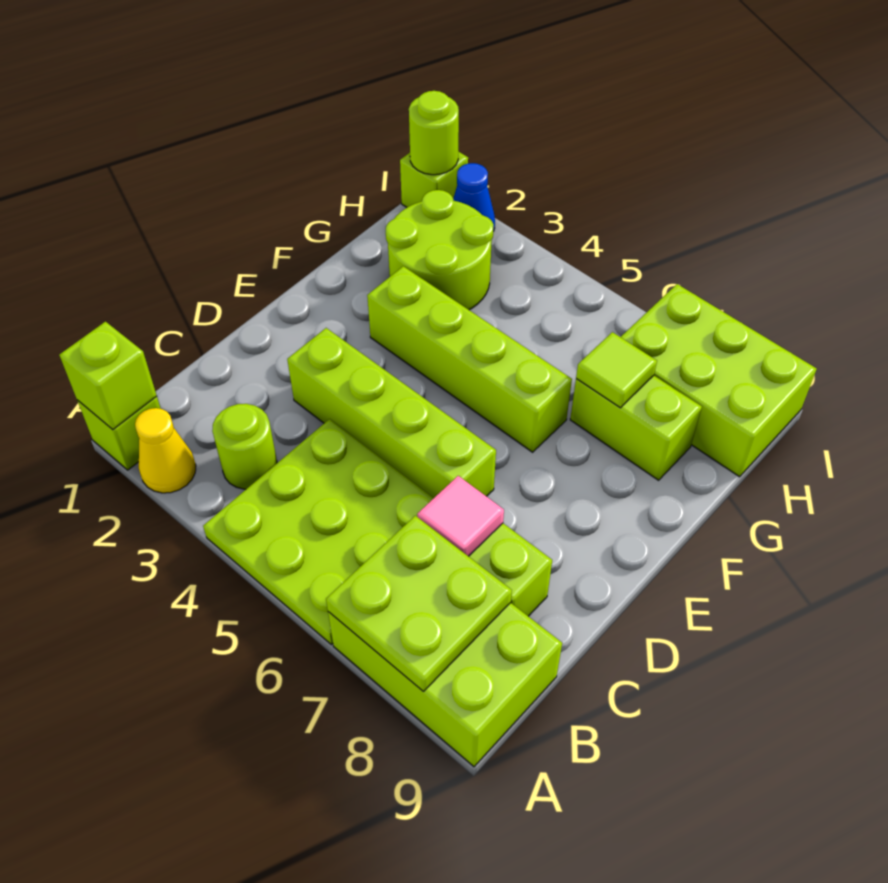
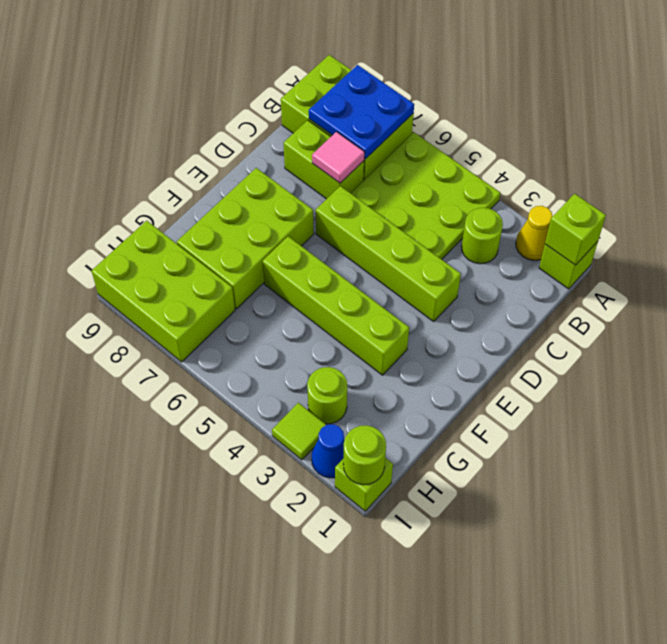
lime 2x2 plate [326,516,512,691] -> blue 2x2 plate [309,65,414,159]
lime 2x2 round brick [386,190,494,310] -> lime 1x1 round brick [307,367,347,424]
lime 1x2 brick [570,376,702,480] -> lime 2x3 brick [177,168,314,309]
lime 1x1 tile [576,332,657,408] -> lime 1x1 tile moved to [272,403,326,460]

